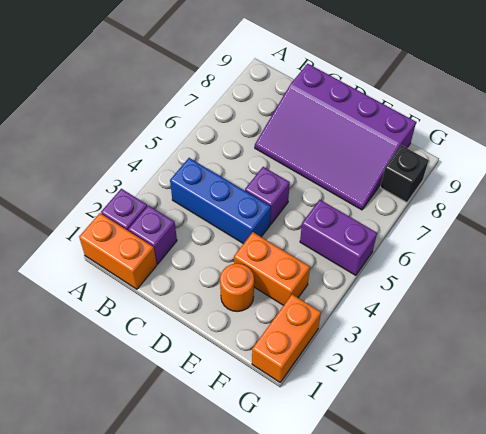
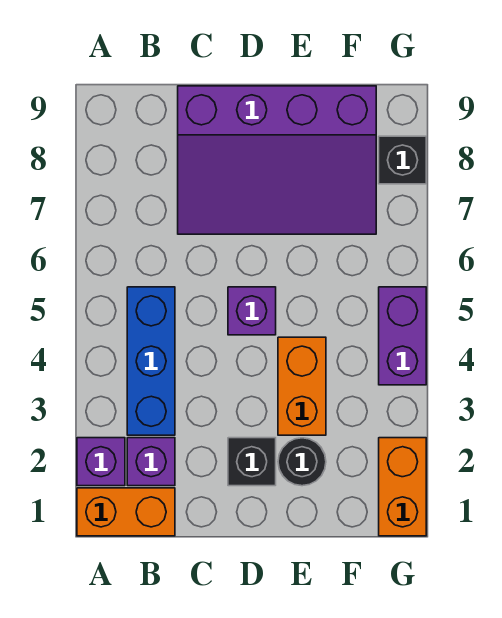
blue 1x3 brick [170,158,271,244] -> blue 1x3 brick turned to [127,287,175,435]
none -> black 1x1 brick [228,438,276,486]
orange 1x1 round brick [220,263,254,312] -> black 1x1 round brick [278,438,326,486]
orange 1x2 brick [234,232,310,305] -> orange 1x2 brick turned to [278,337,326,435]
purple 1x2 brick [300,200,377,275] -> purple 1x2 brick turned to [379,287,426,385]

